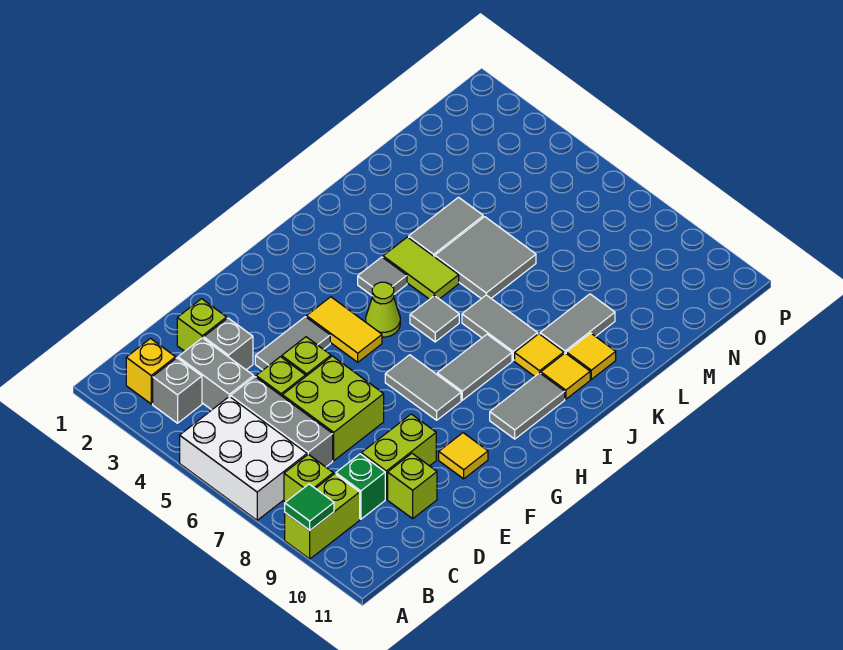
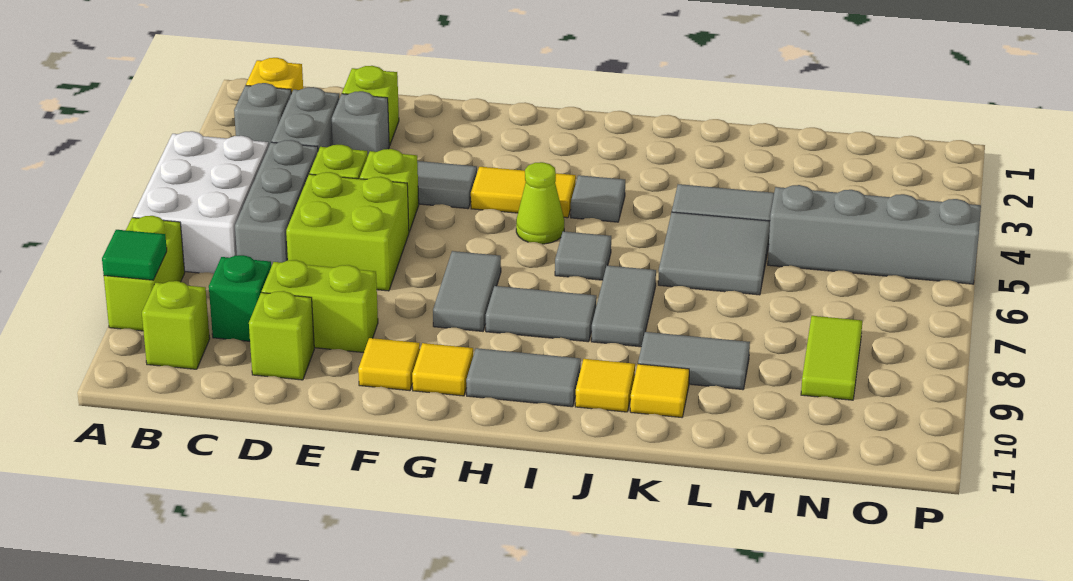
lime 1x2 brick [285,474,360,559] -> lime 1x2 brick turned to [104,216,185,331]
lime 1x1 brick [284,454,333,502] -> lime 1x1 brick moved to [142,281,210,369]
yellow 1x2 tile [306,297,382,362] -> yellow 1x2 tile turned to [471,167,576,218]
lime 1x2 tile [383,237,459,299] -> lime 1x2 tile moved to [801,316,862,400]
yellow 1x1 tile [515,334,564,377] -> yellow 1x1 tile moved to [412,343,473,396]
none -> grey 1x4 brick [768,185,981,284]

